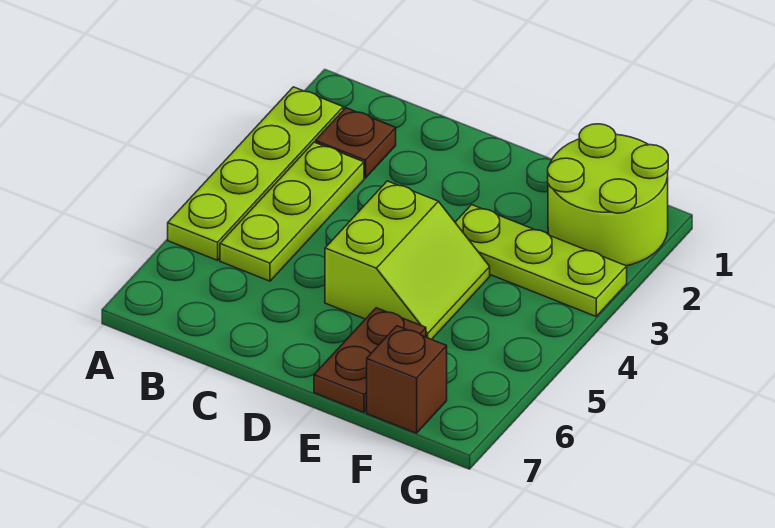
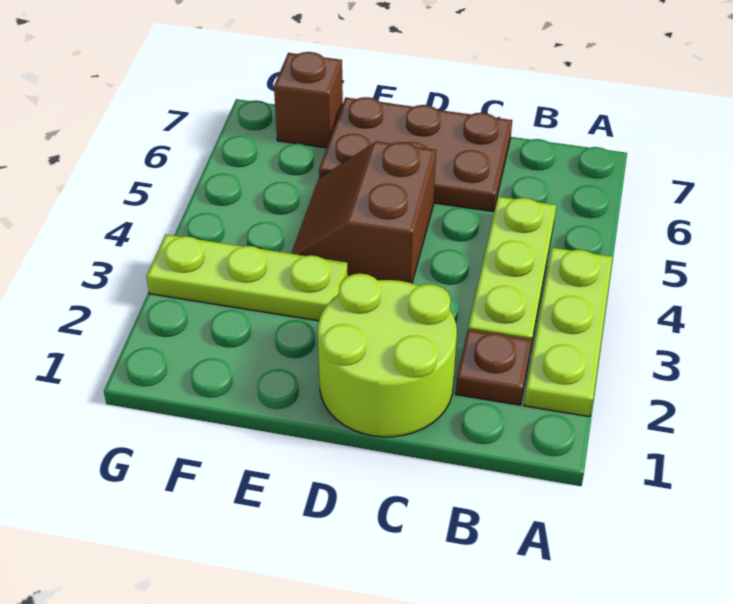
lime 1x4 plate [168,87,343,260] -> lime 1x3 plate [524,248,613,417]
lime 2x2 slope [325,181,490,339] -> brown 2x2 slope [291,141,436,283]
brown 1x2 plate [314,308,426,412] -> brown 2x3 plate [319,97,512,212]
lime 2x2 round brick [548,124,668,266] -> lime 2x2 round brick moved to [318,274,457,437]

